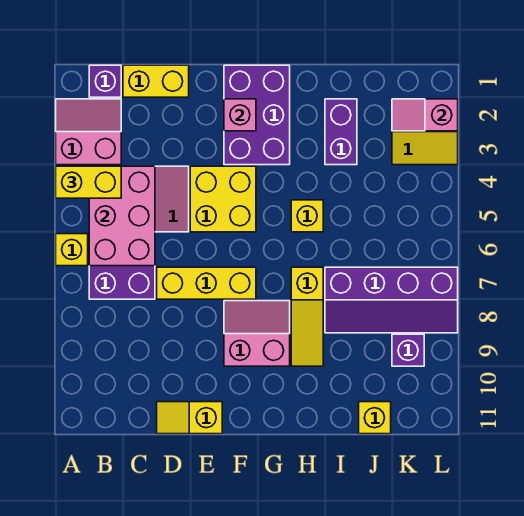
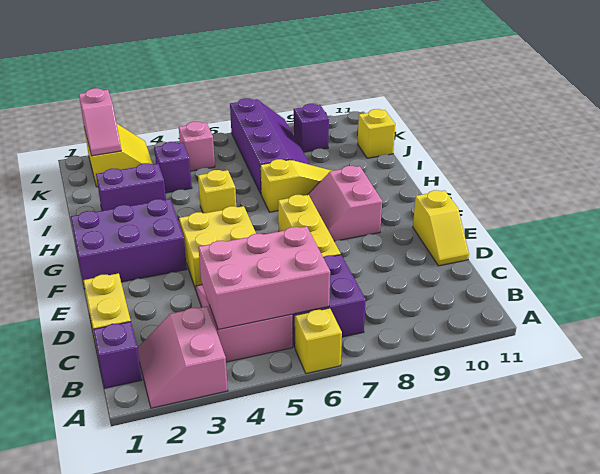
yellow 1x2 brick [56,166,121,198] -> none
pink 1x1 brick [224,99,256,131] -> pink 1x1 brick moved to [179,122,215,171]
none -> purple 1x1 brick [154,142,192,193]

